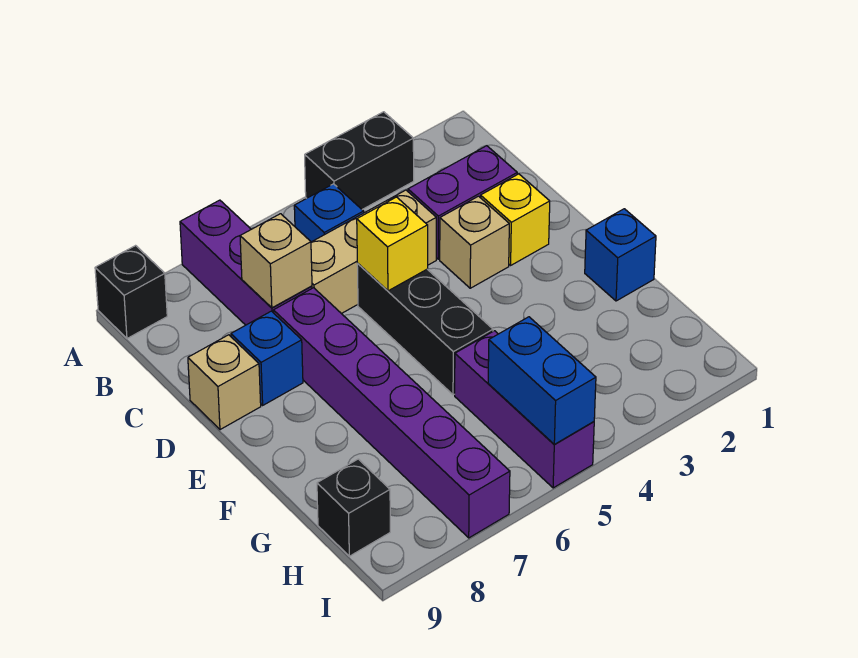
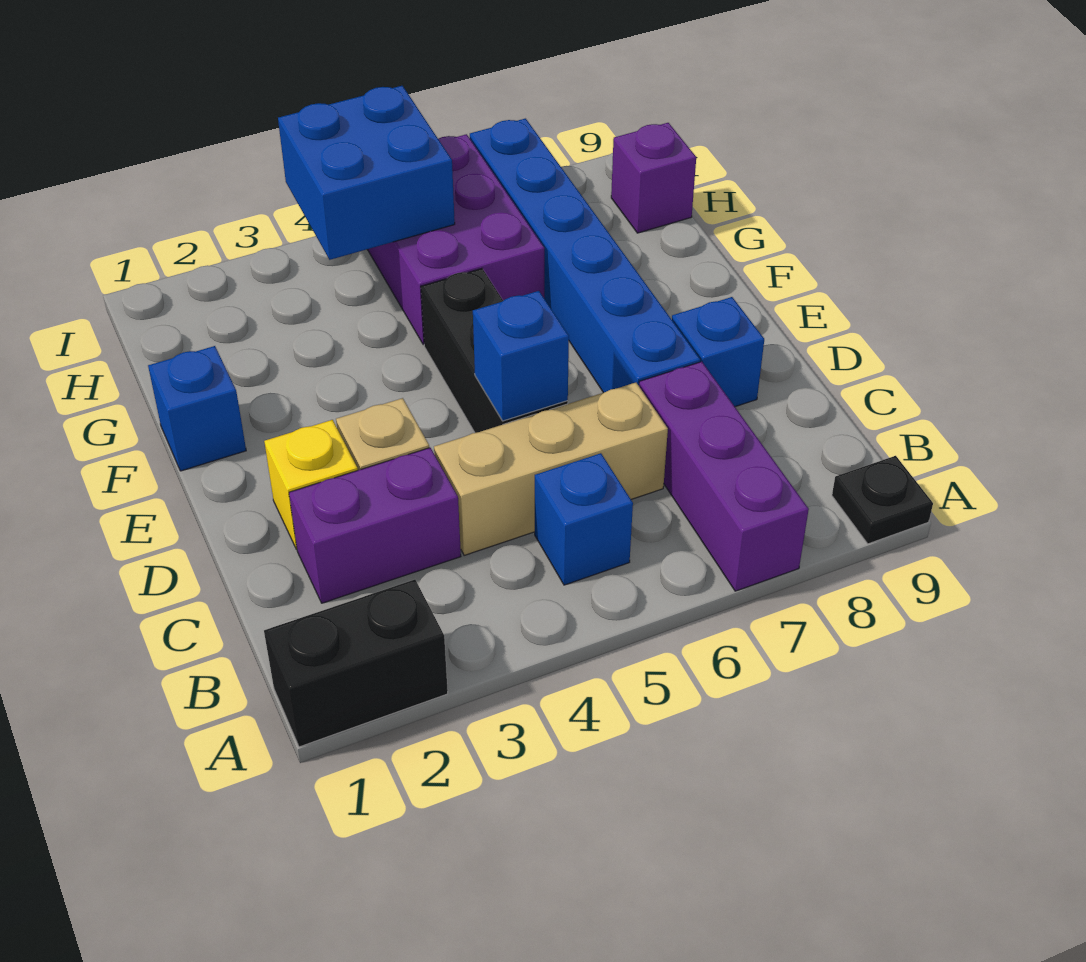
black 1x2 brick [305,112,414,209] -> black 1x2 brick moved to [264,580,448,747]
black 1x1 brick [95,246,167,338] -> black 1x1 plate [832,456,933,544]
tan 1x1 brick [240,214,312,308] -> none
yellow 1x1 brick [357,197,428,291] -> blue 1x1 brick [473,291,569,421]
purple 1x6 brick [273,288,510,538] -> blue 1x6 brick [470,119,700,393]
tan 1x1 brick [188,335,261,430] -> none
purple 1x3 brick [455,331,594,488] -> purple 2x3 brick [367,134,544,345]
blue 1x2 brick [488,317,596,444] -> blue 2x2 brick [278,86,455,260]
black 1x1 brick [317,459,390,556] -> purple 1x1 brick [611,123,696,233]

